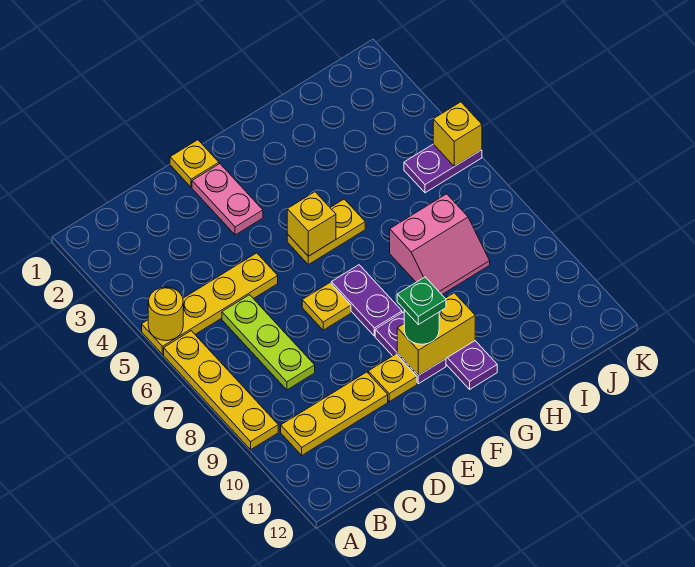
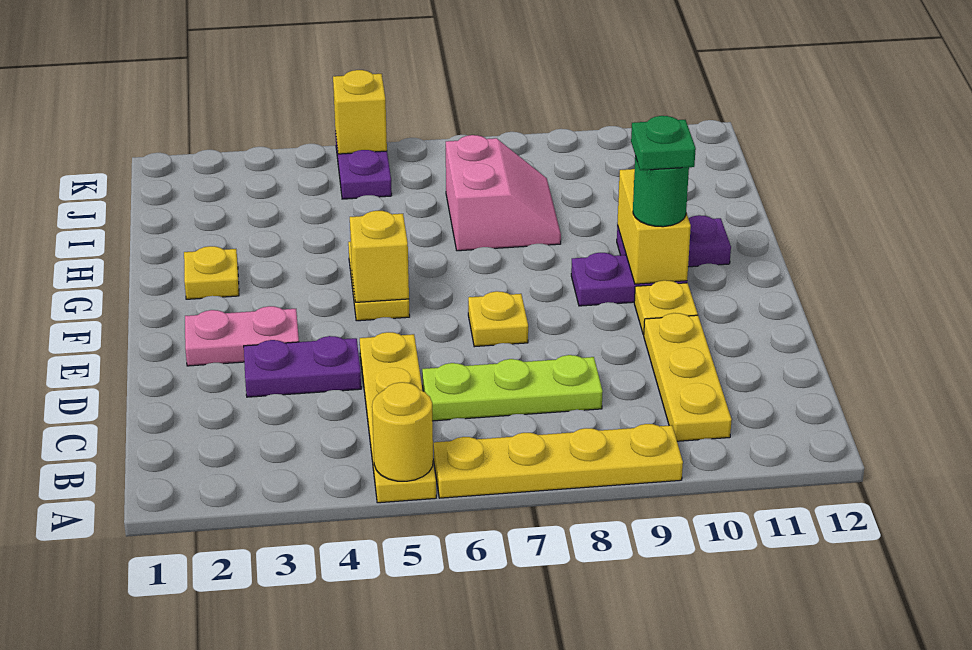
yellow 1x1 plate [170,140,219,187] -> yellow 1x1 plate moved to [184,246,239,299]
purple 1x2 plate [331,265,402,336] -> purple 1x2 plate moved to [244,336,361,397]

